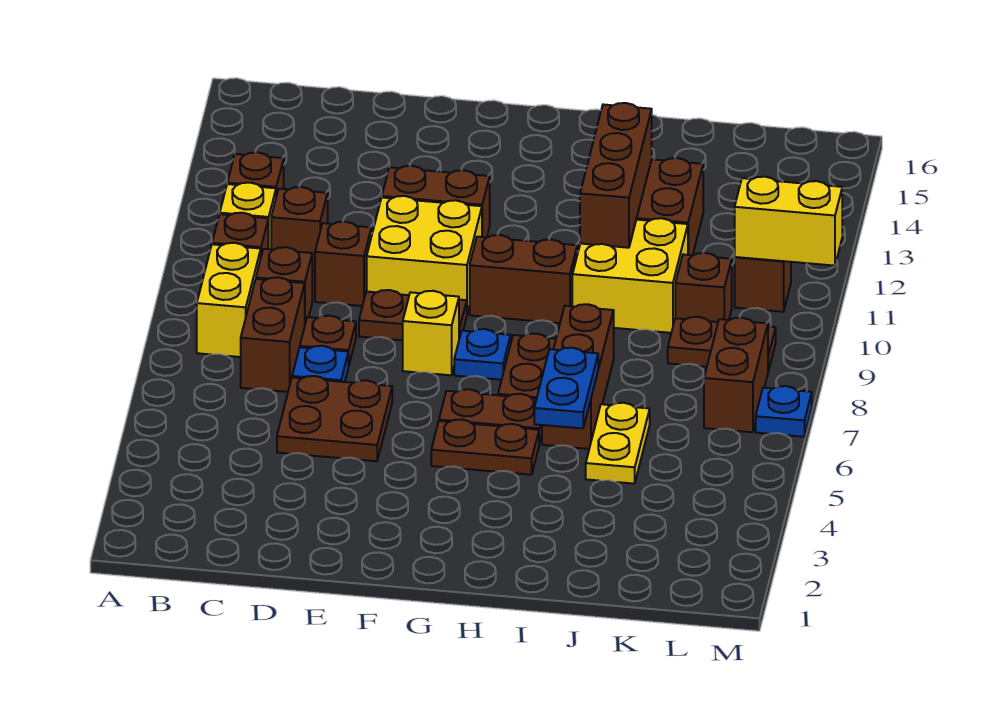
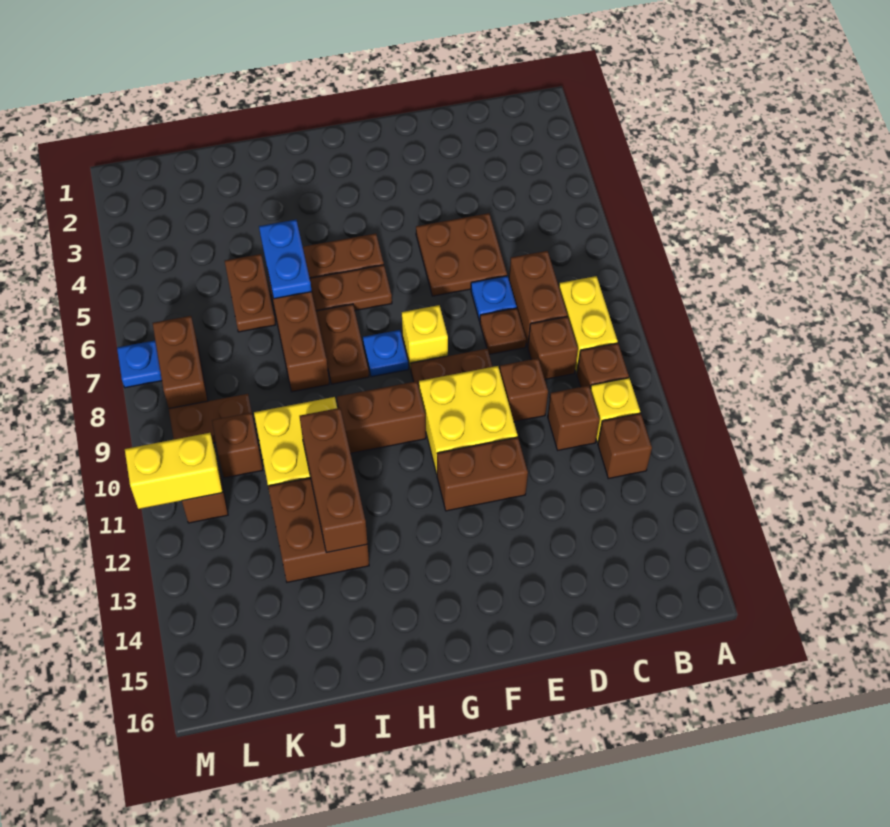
yellow 1x2 plate [586,403,650,484] -> brown 1x2 plate [225,254,275,332]

